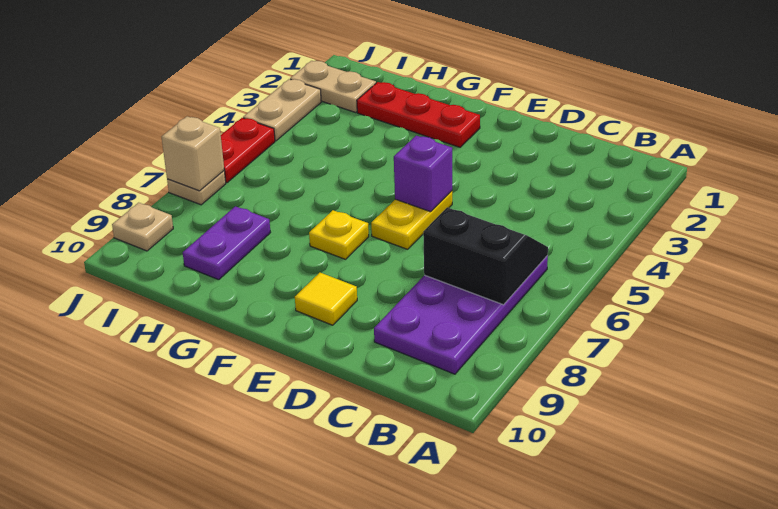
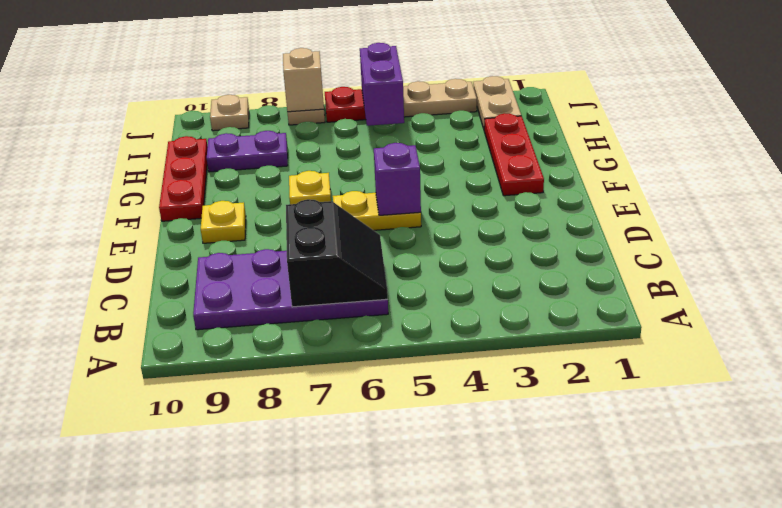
yellow 1x1 tile [295,273,357,325] -> yellow 1x1 plate [201,201,246,243]
none -> red 1x3 plate [159,136,208,221]
none -> purple 1x2 brick [360,43,404,126]

